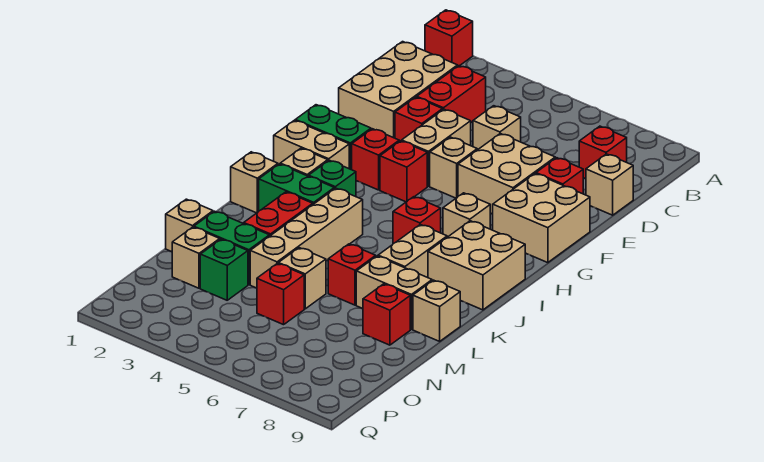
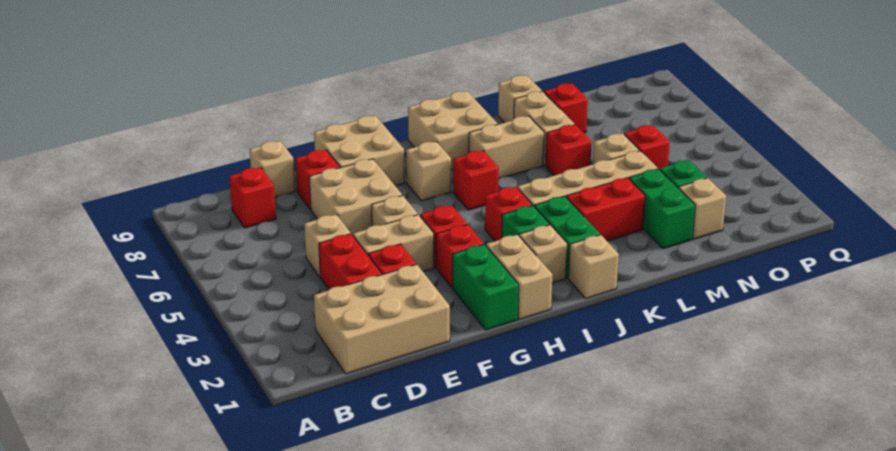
red 1x1 brick [425,10,473,66] -> red 1x1 brick moved to [485,187,532,241]
red 1x2 brick [417,66,486,122] -> red 1x2 brick turned to [319,234,382,289]
tan 1x1 brick [166,199,213,252] -> none

